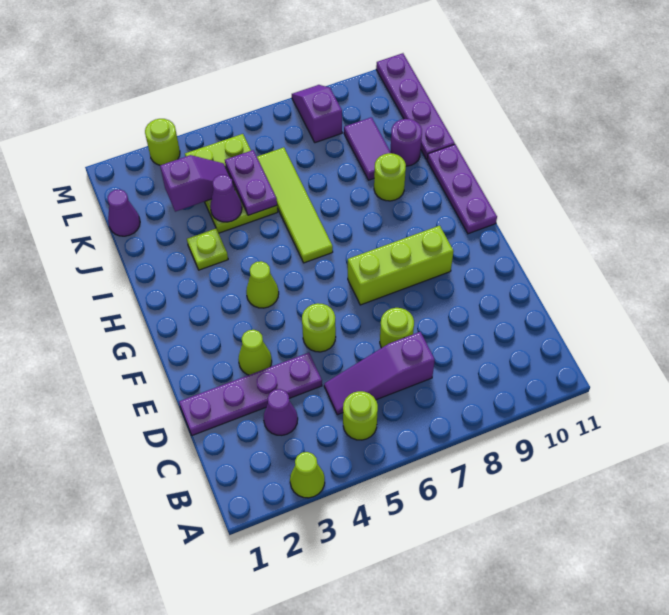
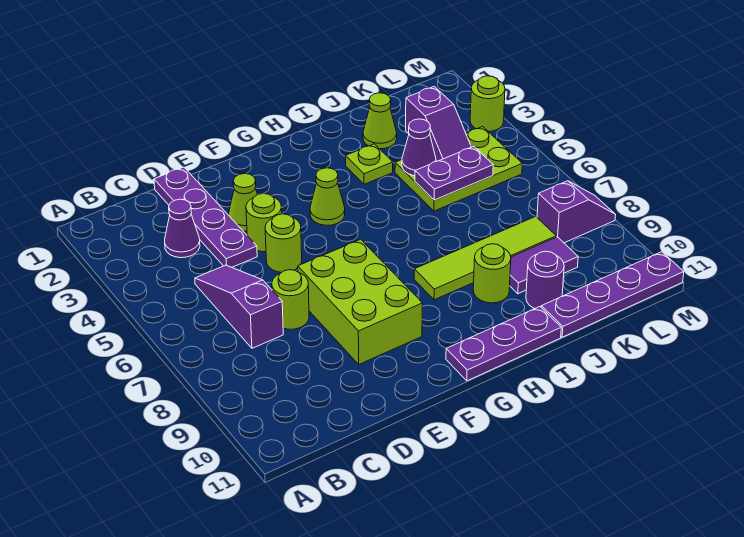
lime 1x1 cone [290,452,325,498] -> lime 1x1 cone moved to [363,93,397,149]
lime 1x1 round brick [343,391,378,440] -> lime 1x1 round brick moved to [246,194,282,252]
lime 1x3 brick [348,226,454,305] -> lime 2x3 brick [298,239,423,364]
lime 1x4 tile [257,147,333,263] -> lime 1x4 tile moved to [414,216,556,300]
purple 1x1 cone [108,189,140,236] -> none

